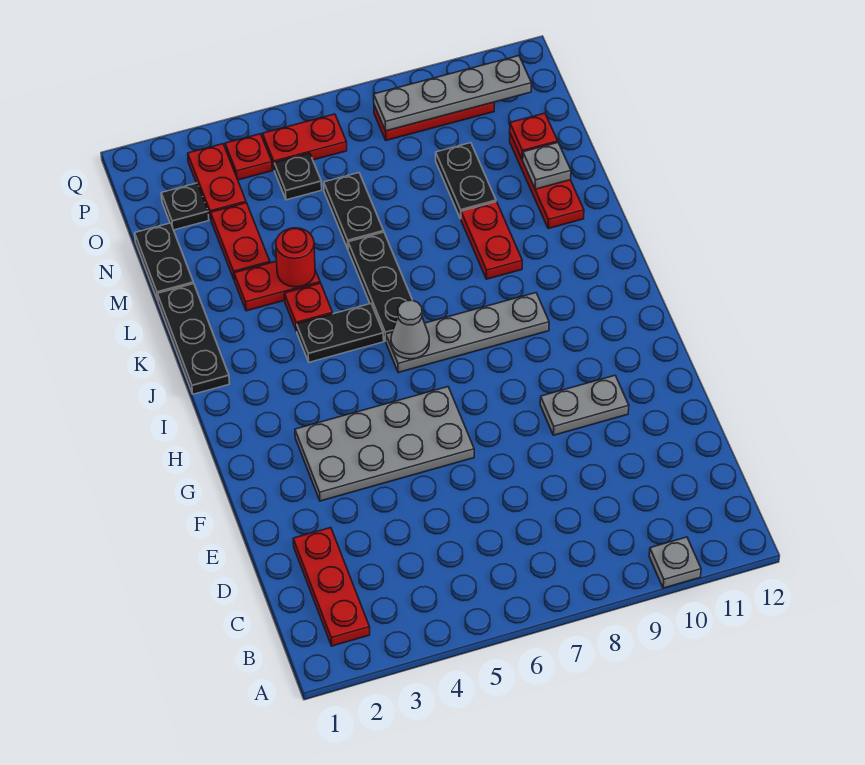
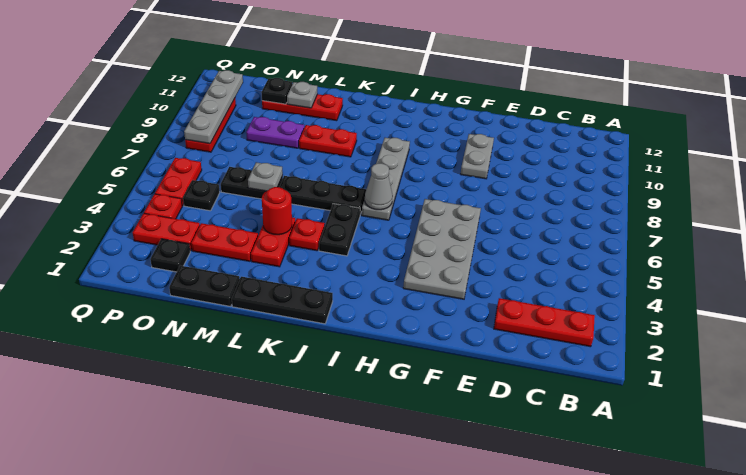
grey 1x1 plate [649,537,701,588] -> grey 1x1 plate moved to [248,162,283,191]
black 1x2 plate [436,143,496,219] -> purple 1x2 plate [246,117,304,148]
red 1x1 plate [510,113,558,160] -> black 1x1 plate [261,78,292,104]

